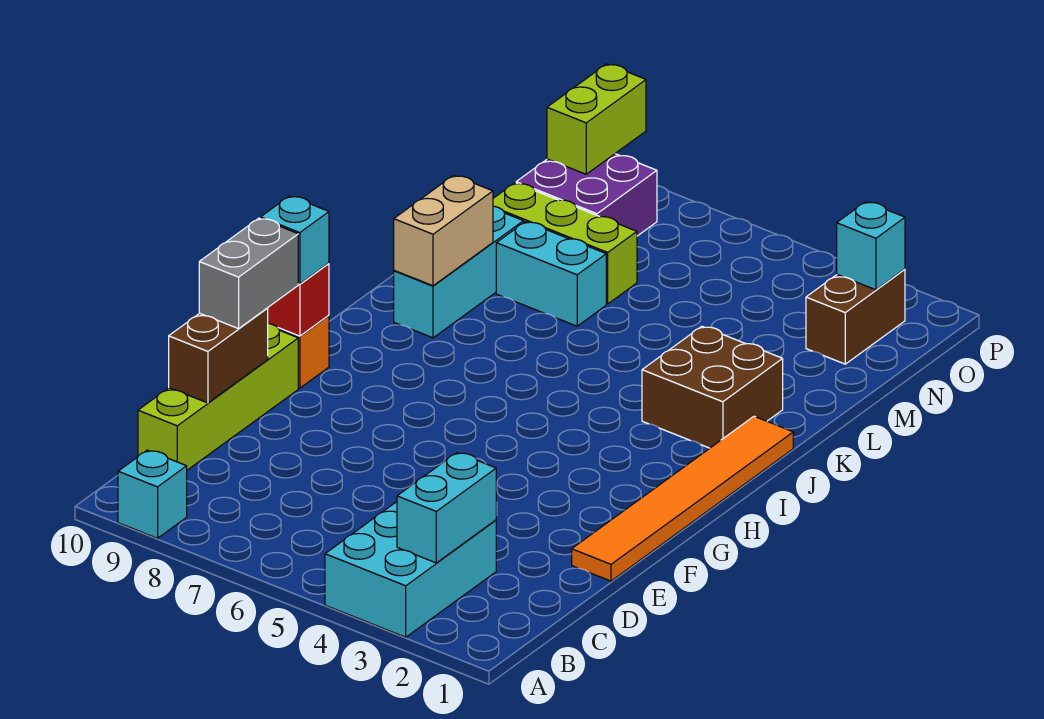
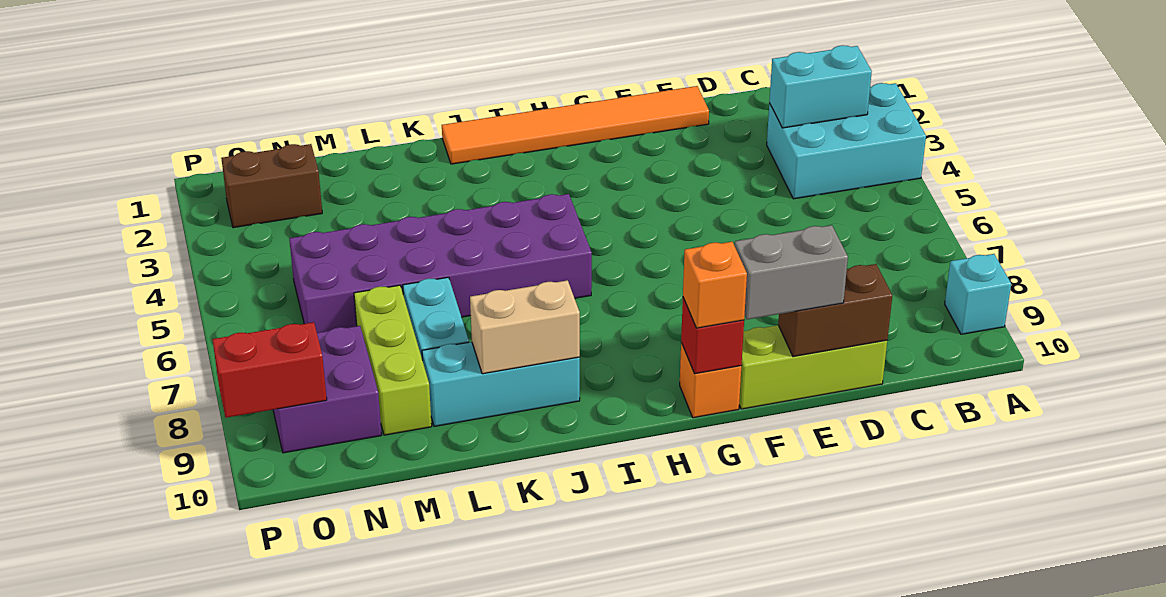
lime 1x4 brick [138,323,298,470] -> lime 1x3 brick [739,325,887,409]
cyan 1x1 brick [260,196,329,284] -> orange 1x1 brick [683,242,747,328]
none -> purple 2x6 brick [289,194,592,333]
brown 2x2 brick [642,326,783,448] -> none
cyan 1x1 brick [837,202,905,290] -> none
lime 1x2 brick [547,64,646,174] -> red 1x2 brick [212,322,327,418]

